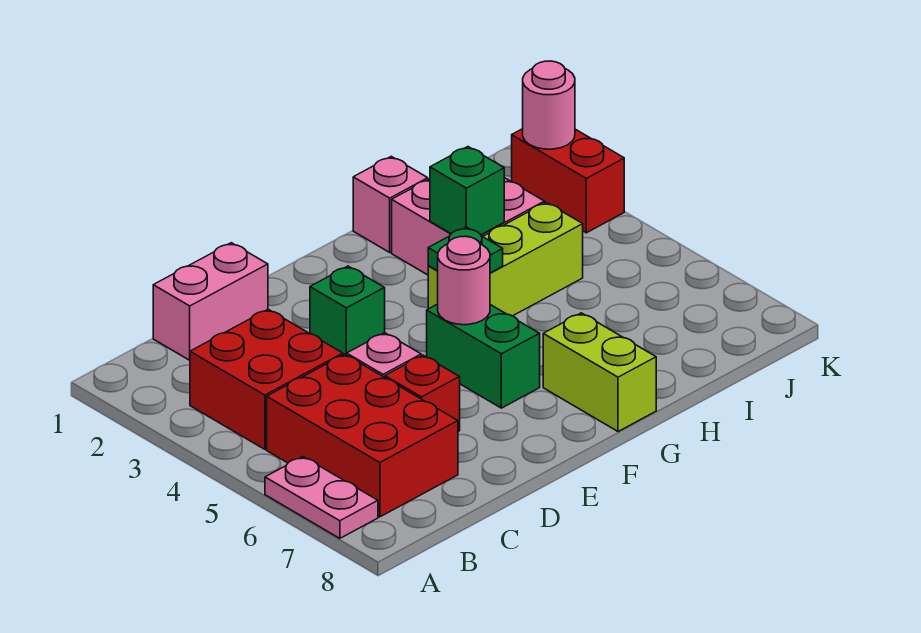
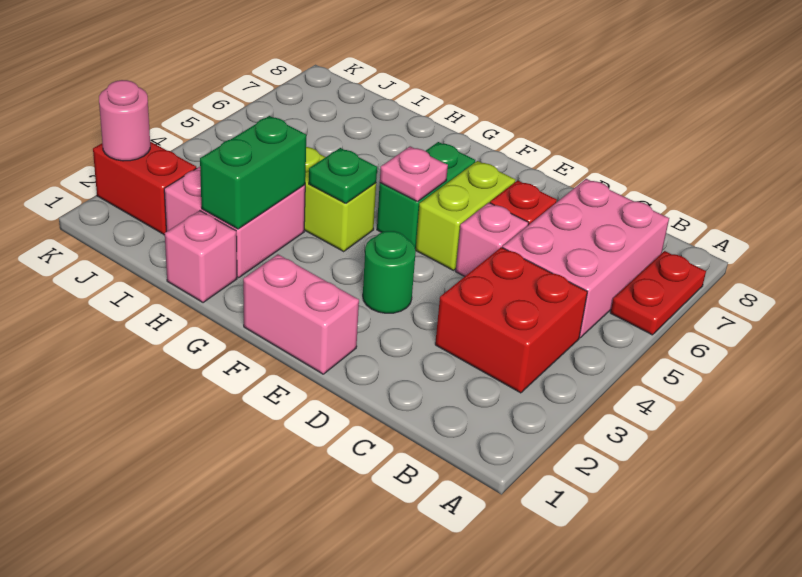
pink 1x2 plate [265,457,378,538] -> red 1x2 plate [610,251,706,335]
red 2x3 brick [267,354,458,517] -> pink 2x3 brick [503,179,669,338]
pink 1x2 brick [153,243,268,360] -> pink 1x2 brick moved to [243,254,359,374]
green 1x1 brick [310,266,385,355] -> green 1x1 round brick [363,231,416,313]
pink 1x1 round brick [438,236,490,325] -> pink 1x1 plate [380,146,448,202]
lime 1x2 brick [543,313,656,432] -> lime 1x2 brick moved to [416,161,515,270]
green 1x1 brick [430,147,504,235] -> green 1x2 brick [200,116,306,229]
red 1x2 brick [512,129,624,233] -> red 1x2 brick turned to [93,142,197,235]

